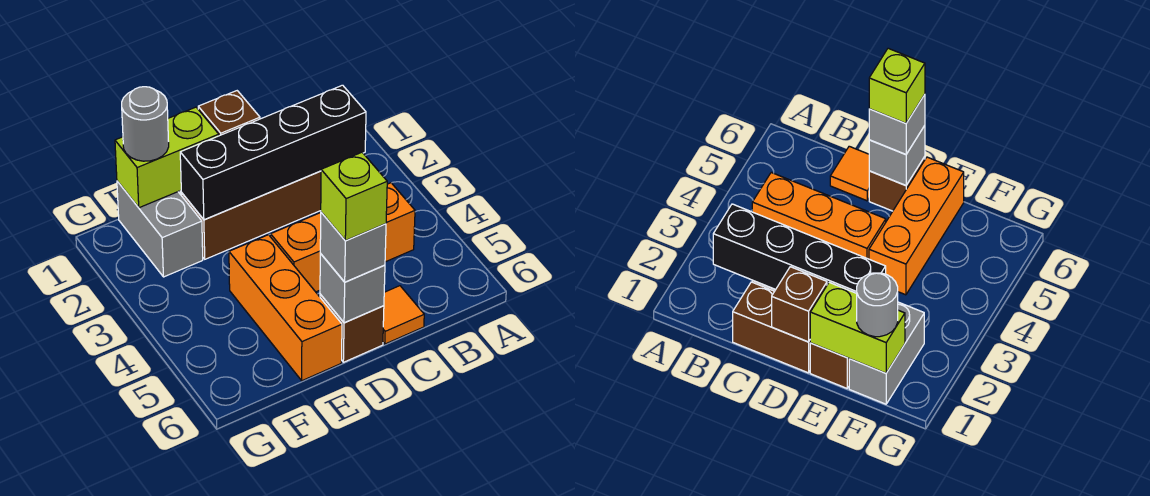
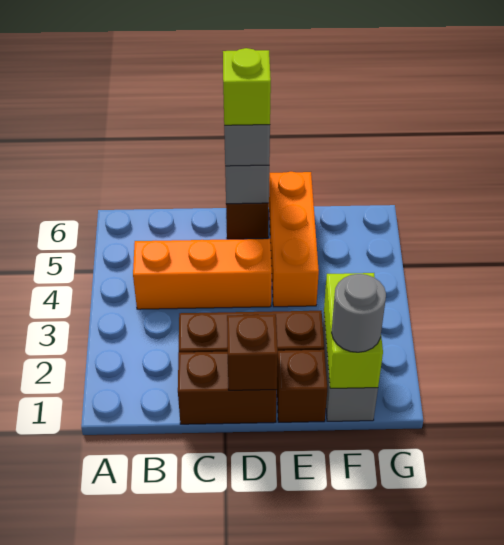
black 1x4 brick [180,85,366,220] -> none
orange 1x1 tile [383,286,424,344] -> none
lime 1x2 brick [115,107,219,208] -> lime 1x2 brick turned to [324,273,383,388]

